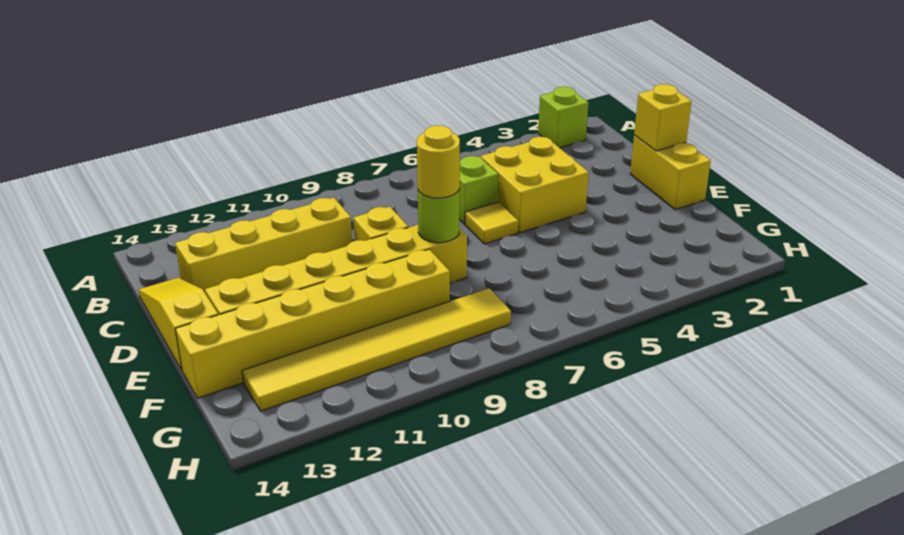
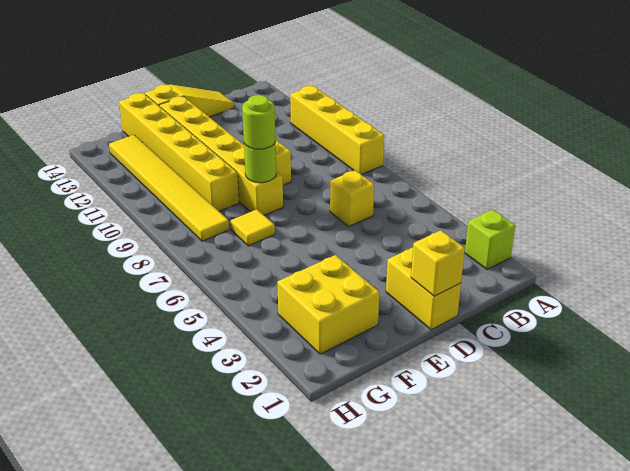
yellow 2x2 brick [481,137,589,233] -> yellow 2x2 brick moved to [277,255,380,354]
lime 1x1 brick [459,156,498,224] -> yellow 1x1 brick [330,170,374,226]
yellow 1x4 brick [175,198,352,292] -> yellow 1x4 brick moved to [290,86,384,175]
yellow 1x2 brick [630,135,711,210] -> yellow 1x2 brick turned to [386,248,461,330]
yellow 1x1 tile [465,202,518,244] -> yellow 1x1 tile moved to [231,209,275,246]
yellow 1x1 round brick [417,126,460,198] -> lime 1x1 round brick [242,95,276,149]

